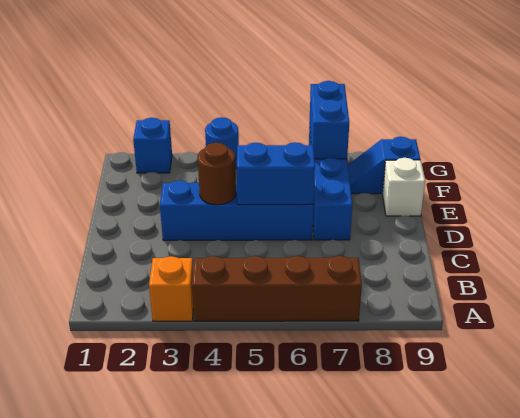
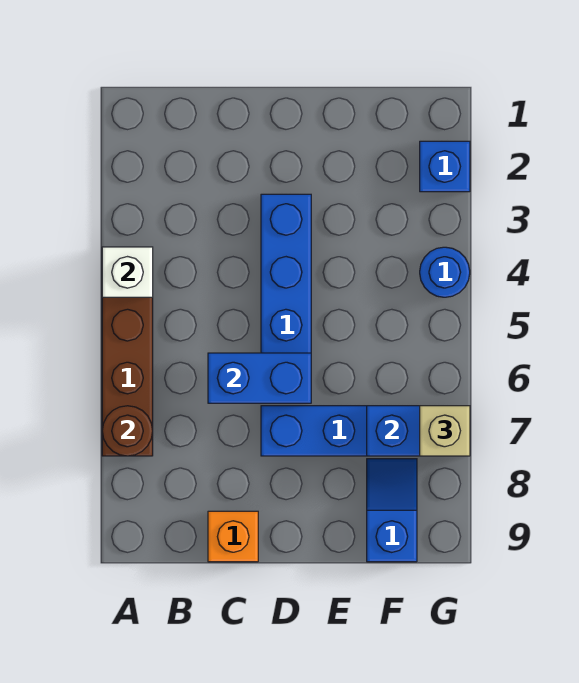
orange 1x1 brick [149,256,193,321] -> orange 1x1 brick moved to [208,511,258,562]
brown 1x1 round brick [198,143,236,205] -> brown 1x1 round brick moved to [102,406,153,456]
blue 1x2 brick [237,142,315,205] -> blue 1x2 brick turned to [208,353,311,403]
white 1x1 brick [383,158,425,216] -> white 1x1 brick moved to [102,247,153,297]
none -> tan 1x1 brick [420,406,470,456]

